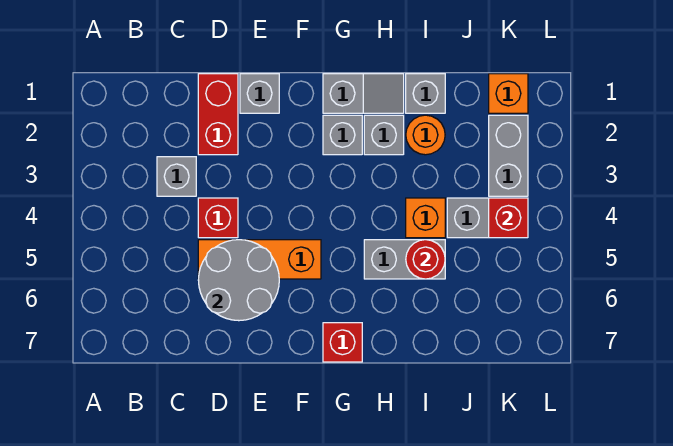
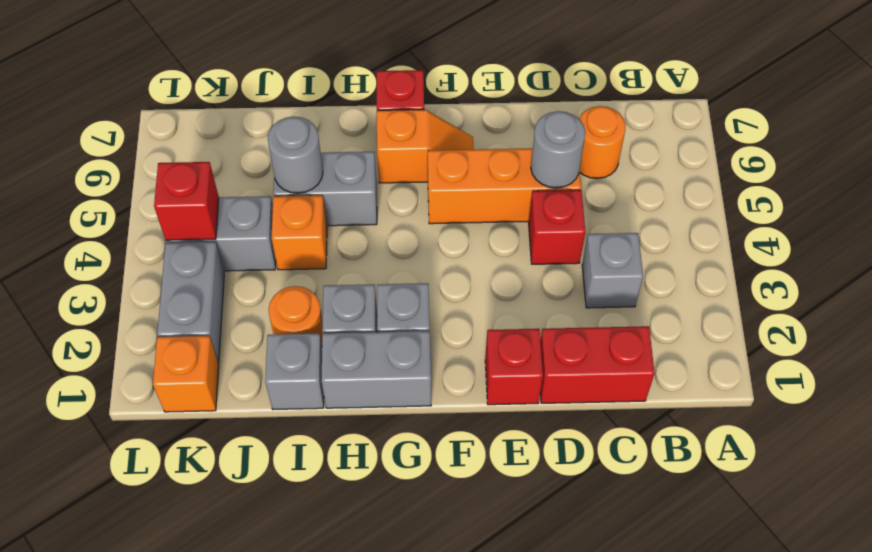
none -> orange 1x1 round brick [579,106,626,179]
red 1x2 brick [198,74,238,155] -> red 1x2 brick turned to [540,326,655,403]
grey 2x2 round brick [198,240,279,321] -> grey 1x1 round brick [531,111,585,188]
grey 1x1 brick [240,74,279,113] -> red 1x1 brick [485,329,543,405]
none -> orange 1x2 slope [377,110,474,183]
grey 1x2 slope [323,74,404,113] -> grey 1x2 brick [322,331,431,408]
red 1x1 round brick [406,240,445,279] -> grey 1x1 round brick [268,117,323,193]

